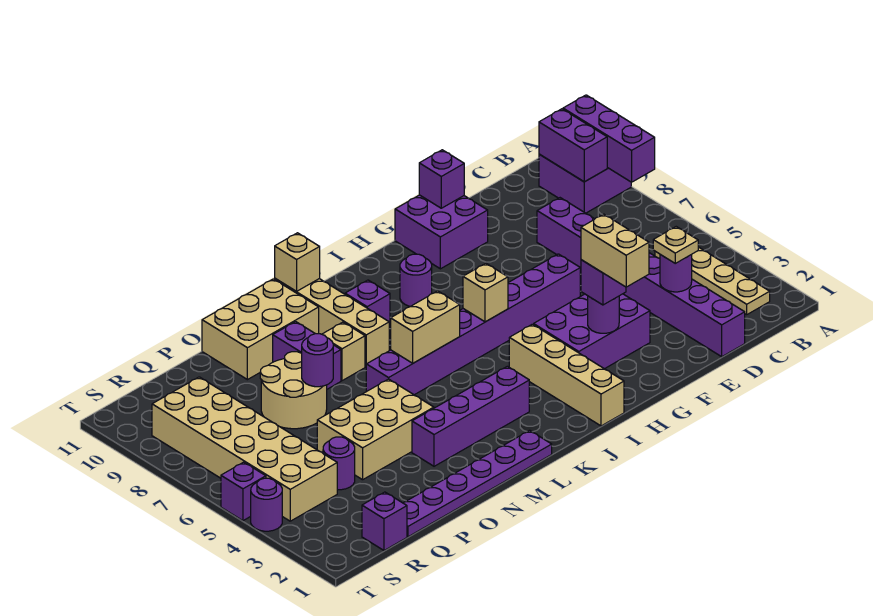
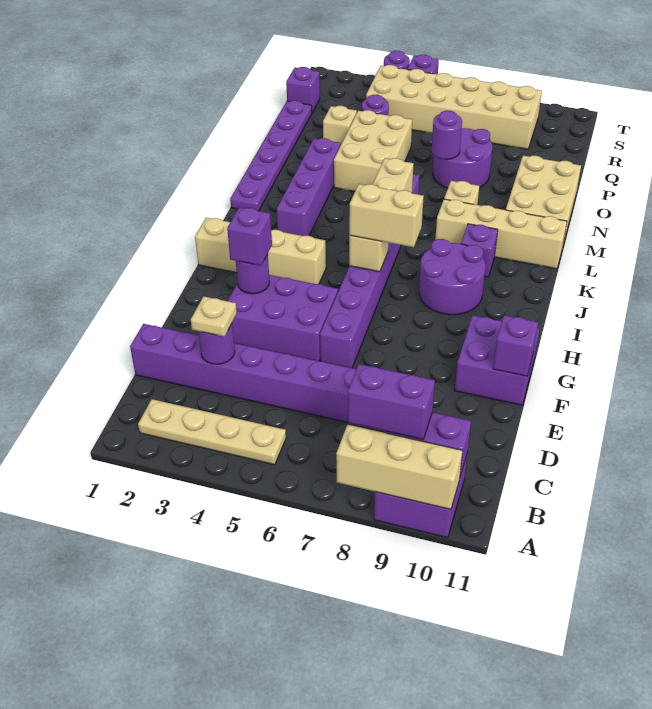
purple 1x3 brick [563,95,655,182] -> tan 1x3 brick [336,425,462,509]
purple 2x3 brick [534,294,650,369] -> purple 2x3 brick turned to [228,275,338,361]
tan 1x2 brick [581,214,649,287] -> tan 1x2 brick moved to [349,184,424,247]
purple 1x1 round brick [400,254,432,306] -> purple 2x2 round brick [419,239,486,315]
tan 1x1 brick [275,233,320,291] -> tan 1x1 brick moved to [323,106,357,144]
purple 1x2 brick [273,322,341,389] -> purple 1x2 brick moved to [348,364,435,440]
tan 2x2 round brick [260,352,327,429] -> purple 2x2 round brick [433,128,492,188]

